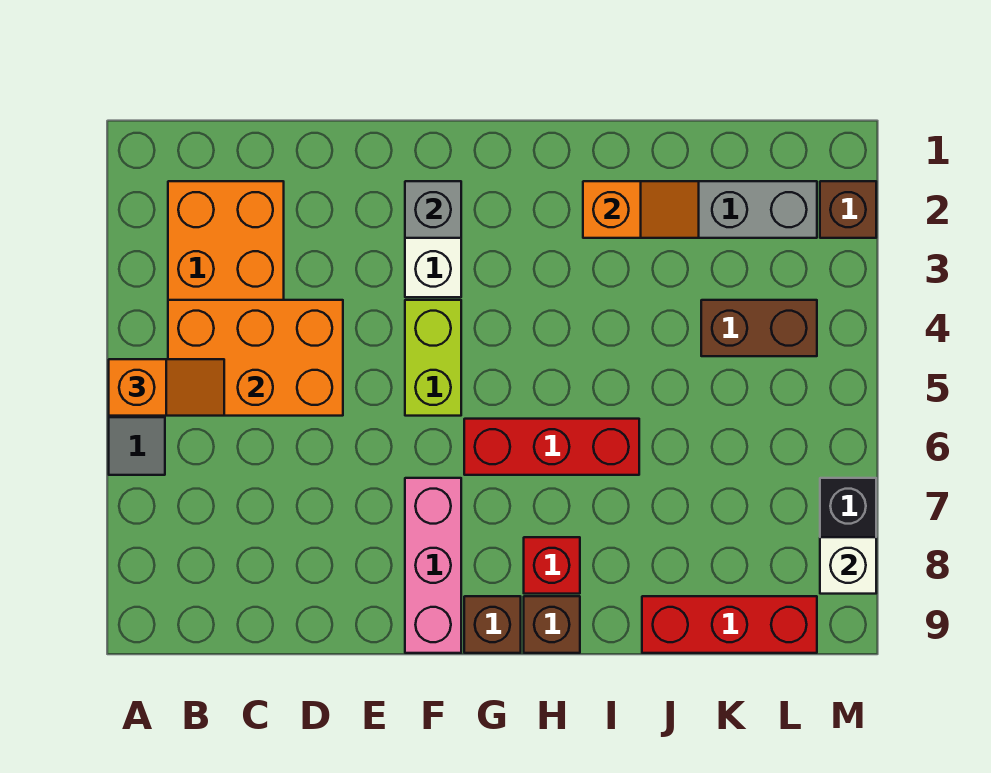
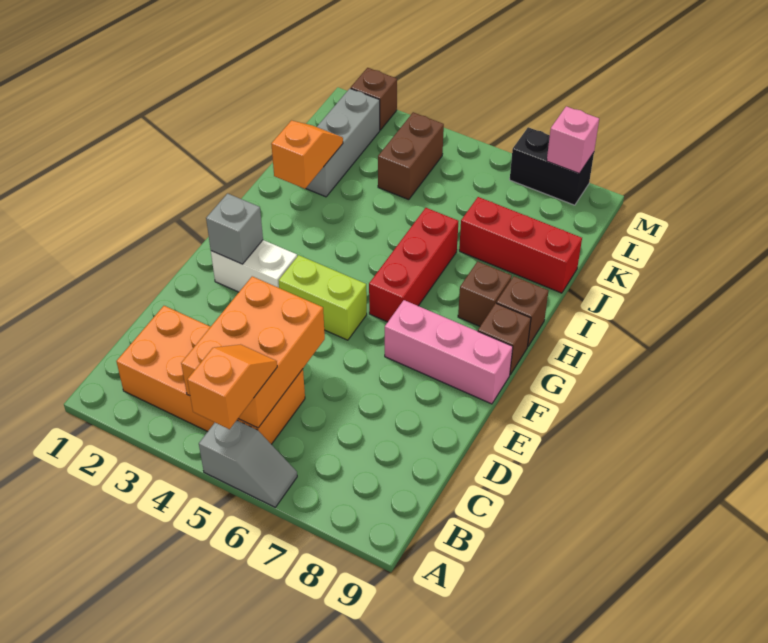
red 1x1 brick [524,537,580,594] -> brown 1x1 brick [458,261,512,326]
red 1x3 brick [642,596,817,653] -> red 1x3 brick turned to [459,197,582,293]
white 1x1 brick [820,537,876,594] -> pink 1x1 brick [547,106,599,174]

